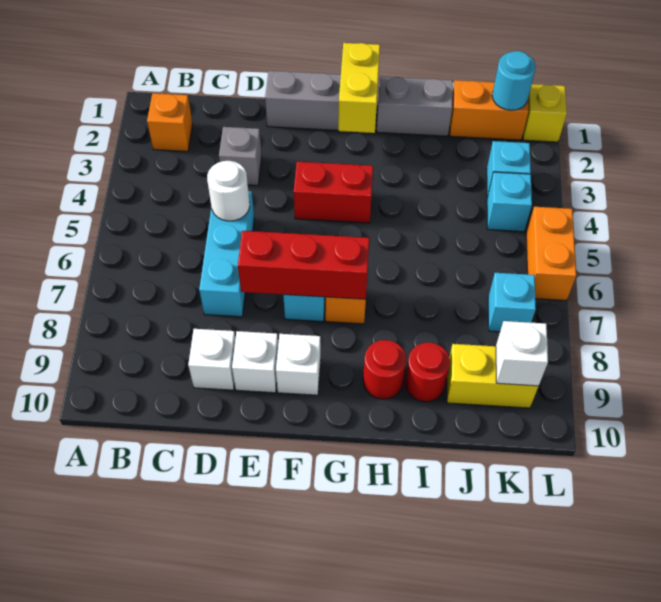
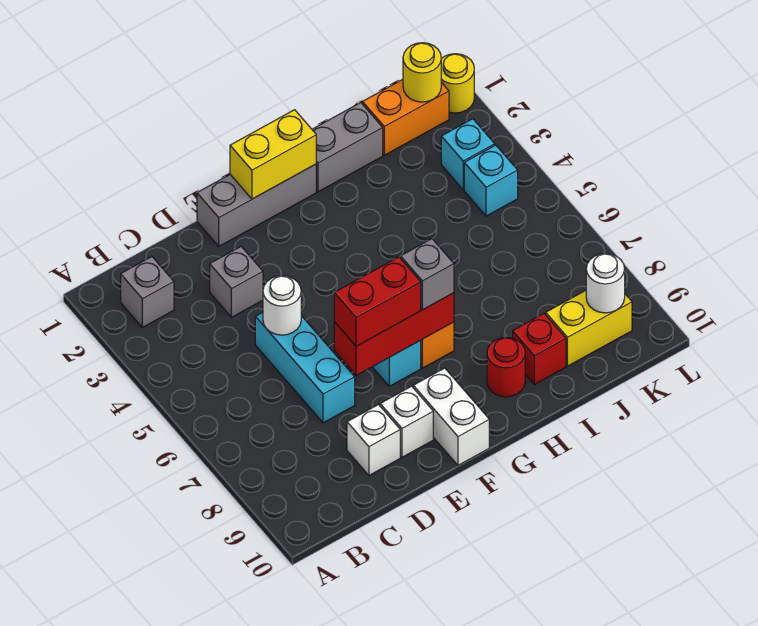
orange 1x1 brick [147,93,193,151] -> grey 1x1 brick [121,257,174,327]
red 1x2 brick [294,162,373,223] -> red 1x2 brick moved to [334,257,421,346]
white 1x1 brick [276,334,321,395] -> white 1x2 brick [413,368,489,465]
yellow 1x2 brick [338,43,380,133] -> yellow 1x2 brick turned to [230,110,316,199]
none -> grey 1x1 brick [401,239,454,310]
red 1x1 round brick [405,342,450,402] -> red 1x1 brick [513,314,566,384]
cyan 1x1 round brick [492,51,536,110] -> yellow 1x1 round brick [403,43,441,102]
cyan 1x1 brick [488,273,536,332] -> none
white 1x1 brick [496,321,548,386] -> white 1x1 round brick [586,254,625,313]
yellow 1x1 brick [523,84,567,142] -> yellow 1x1 round brick [441,54,474,113]
orange 1x2 brick [526,207,576,300] -> none

